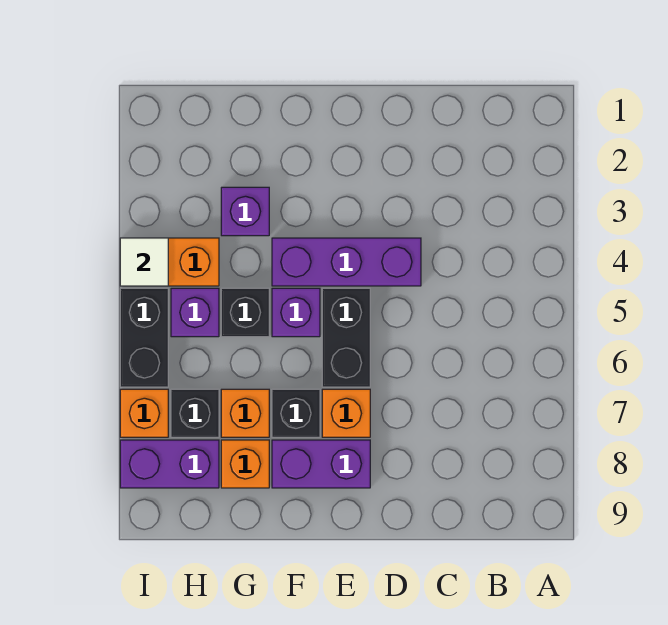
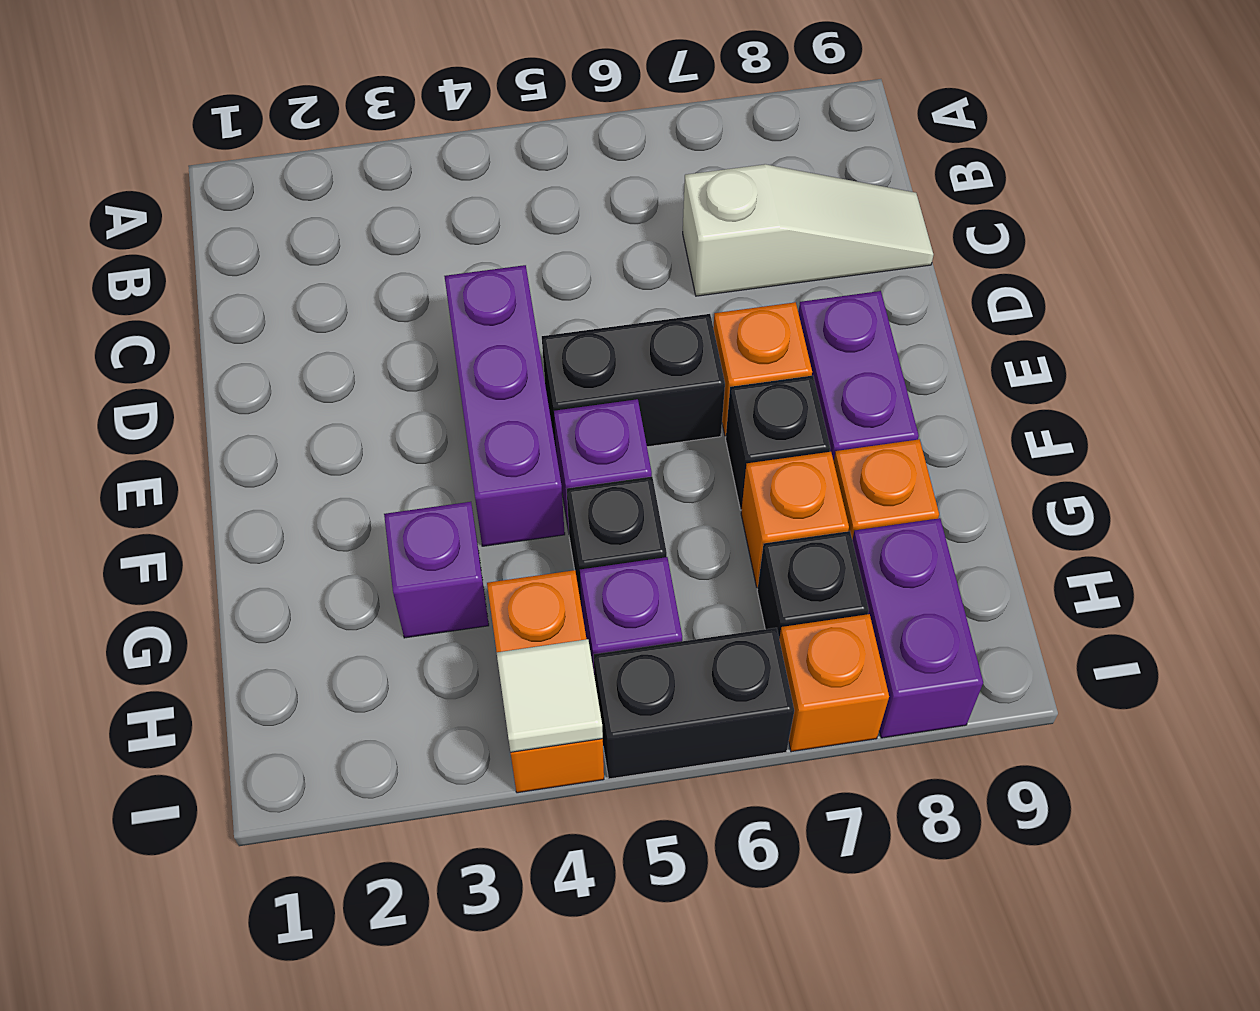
none -> white 1x3 slope [683,164,933,296]

